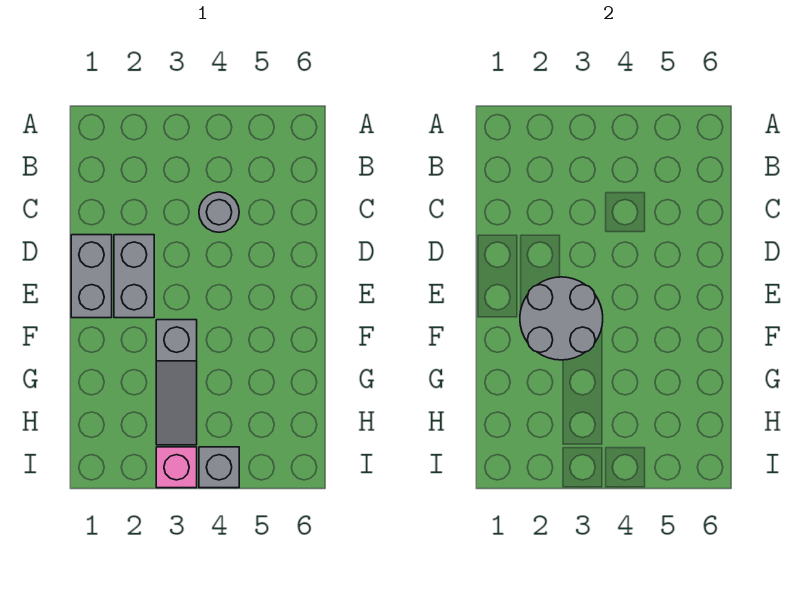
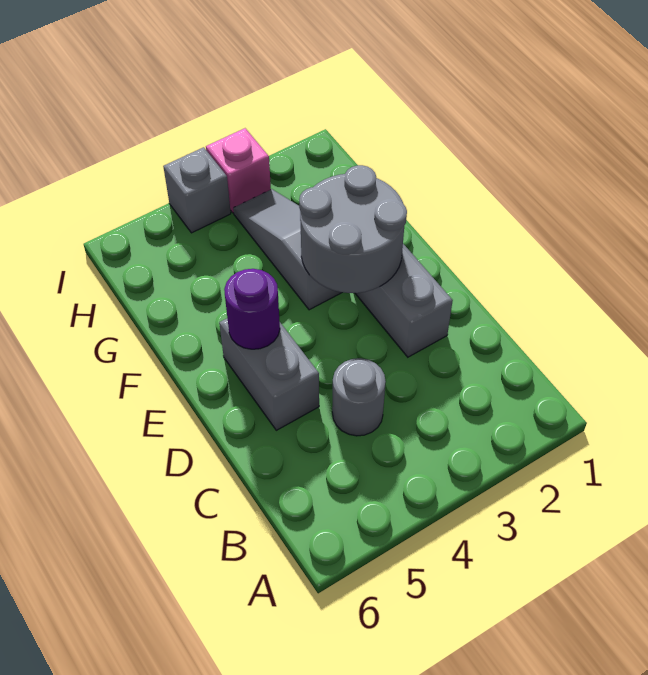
grey 1x2 brick [71,235,112,318] -> grey 1x2 brick moved to [219,319,319,430]
none -> purple 1x1 round brick [224,269,280,349]

